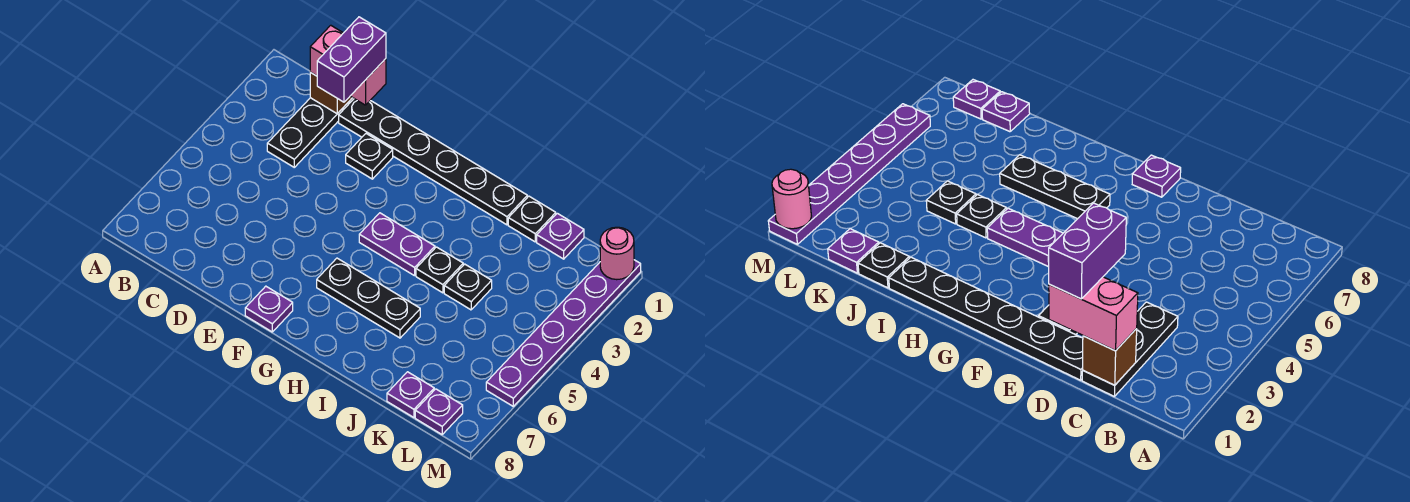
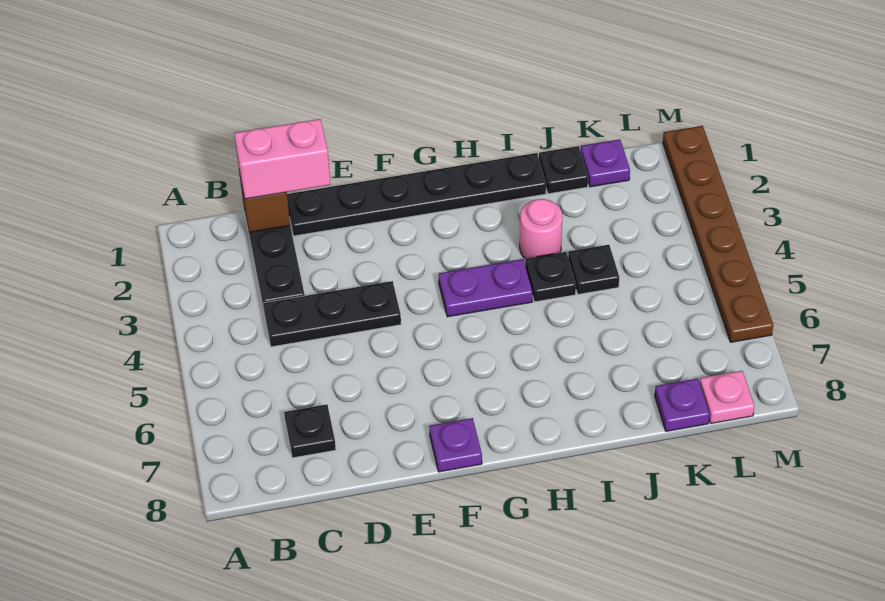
purple 1x2 brick [317,17,386,102] -> none
black 1x1 plate [346,134,393,179] -> black 1x1 plate moved to [284,404,336,458]
black 1x3 plate [317,258,420,338] -> black 1x3 plate moved to [263,281,401,347]
purple 1x1 plate [415,389,463,434] -> pink 1x1 plate [700,371,755,423]
purple 1x6 plate [486,260,641,406] -> brown 1x6 plate [663,126,773,342]
pink 1x1 round brick [600,227,634,280] -> pink 1x1 round brick moved to [520,199,562,259]

